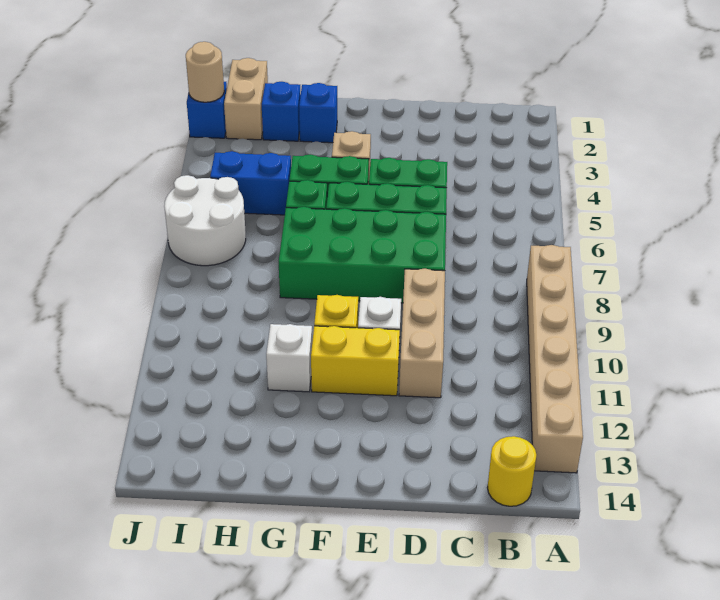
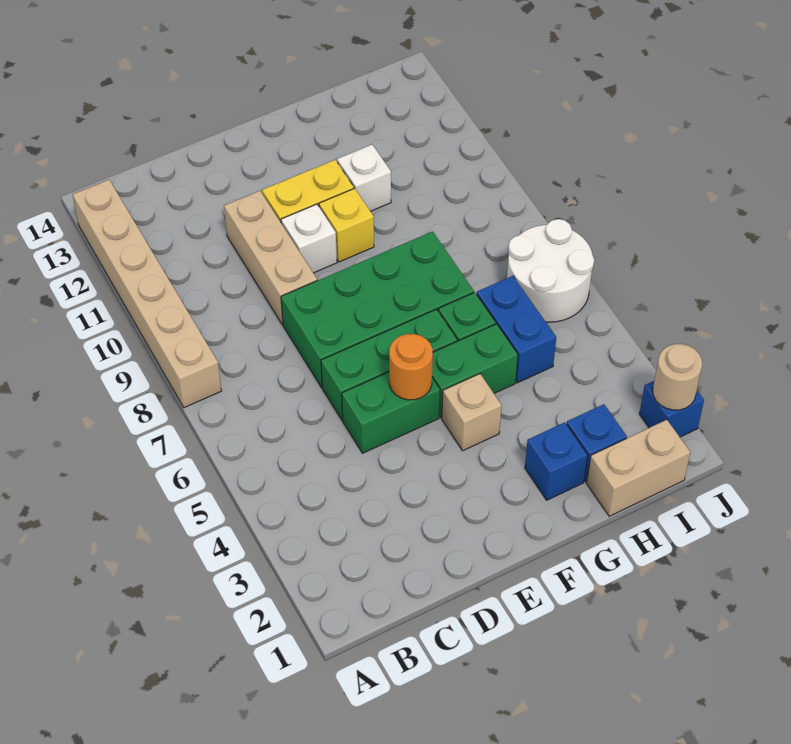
yellow 1x1 round brick [487,436,536,506] -> none
none -> orange 1x1 round brick [389,334,433,400]
blue 1x2 brick [210,151,291,215] -> blue 1x2 brick turned to [477,276,556,383]
tan 1x2 brick [224,58,268,140] -> tan 1x2 brick turned to [587,420,690,516]

